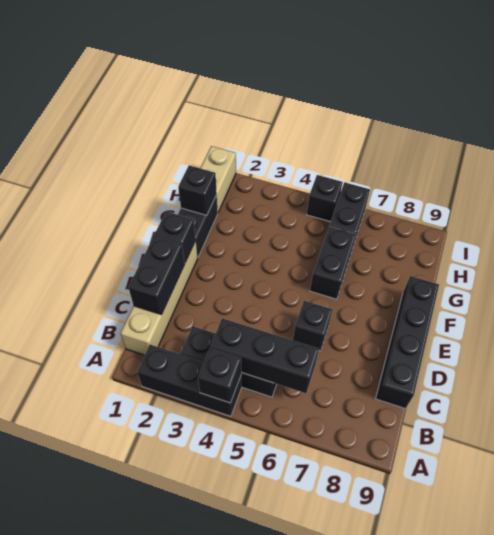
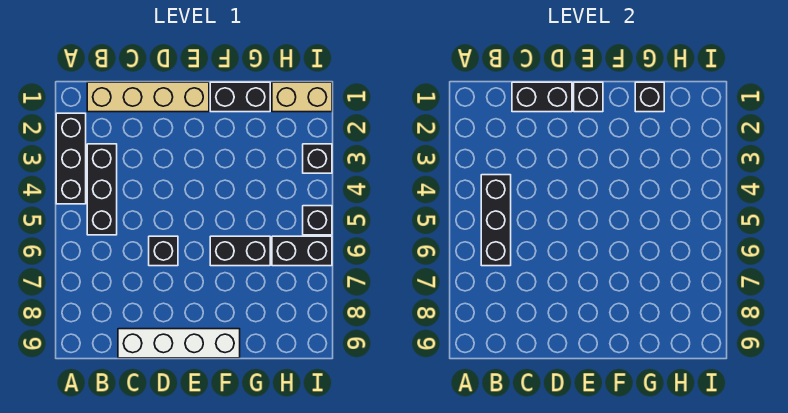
black 1x1 brick [198,348,241,403] -> black 1x1 brick moved to [303,144,332,173]
black 1x4 brick [376,276,439,409] -> white 1x4 brick [118,329,240,358]

